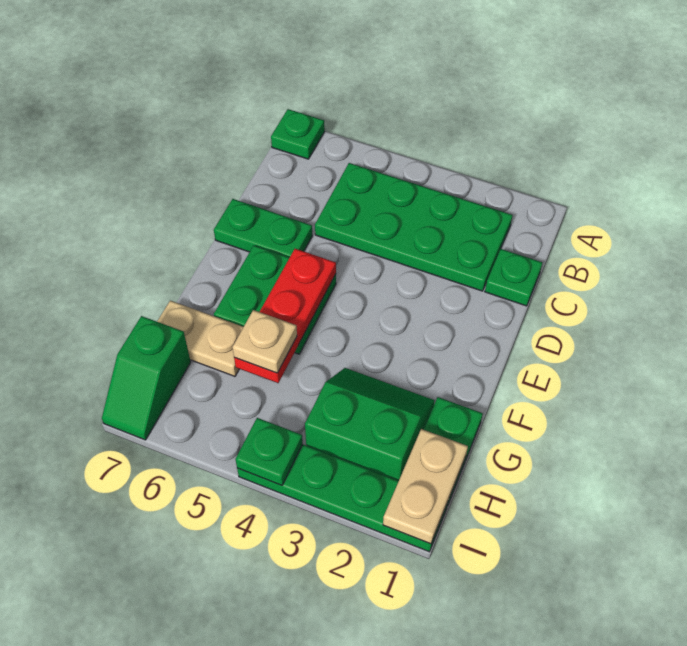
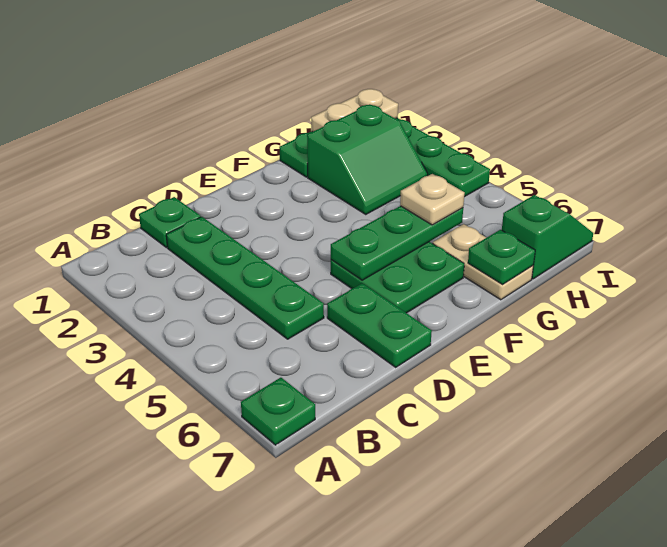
green 2x4 plate [315,163,513,291] -> green 1x4 plate [166,217,324,339]
red 1x3 plate [234,249,336,383] -> green 1x3 plate [331,206,463,280]
green 2x2 slope [305,368,435,481] -> green 2x2 slope turned to [307,105,428,214]
green 1x1 plate [235,418,303,485] -> green 1x1 plate moved to [468,230,535,284]

